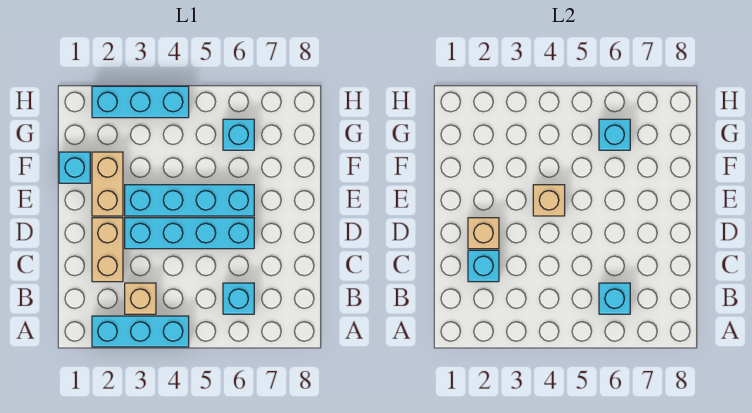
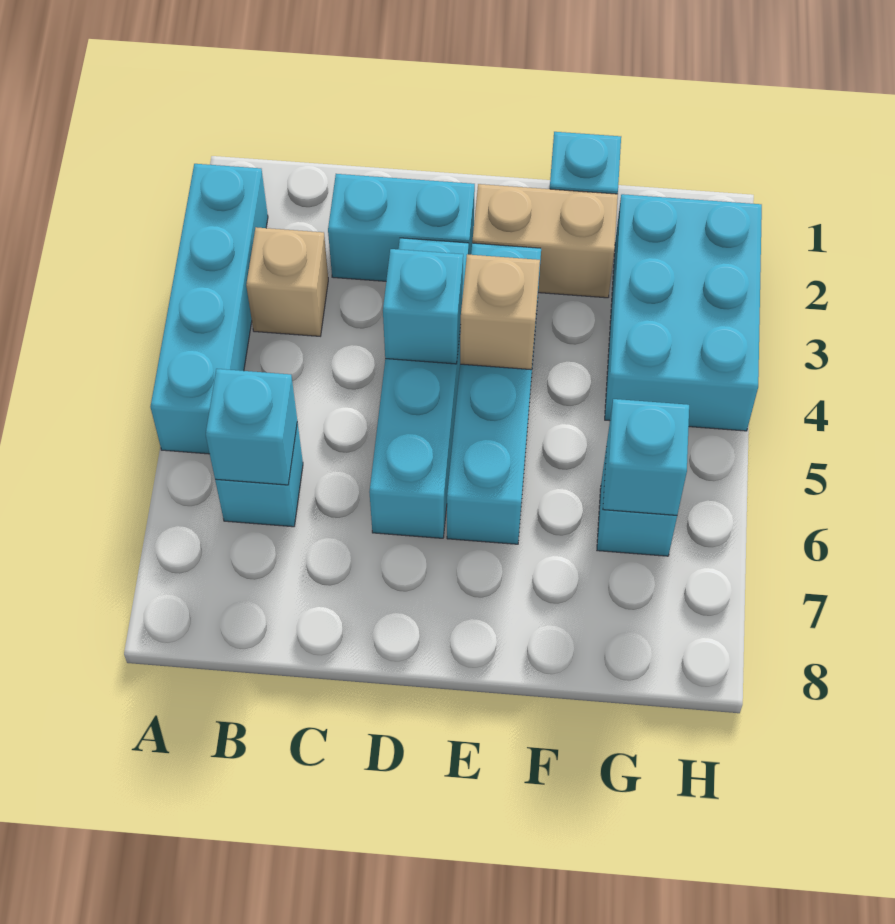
cyan 1x3 brick [92,316,189,347] -> cyan 1x4 brick [150,164,268,454]
tan 1x2 brick [92,218,123,282] -> cyan 1x2 brick [328,174,475,281]
cyan 1x1 brick [468,250,499,282] -> cyan 1x1 brick moved to [383,249,463,364]
tan 1x1 brick [468,218,499,249] -> none
cyan 1x3 brick [92,86,189,118] -> cyan 2x3 brick [605,194,762,431]

